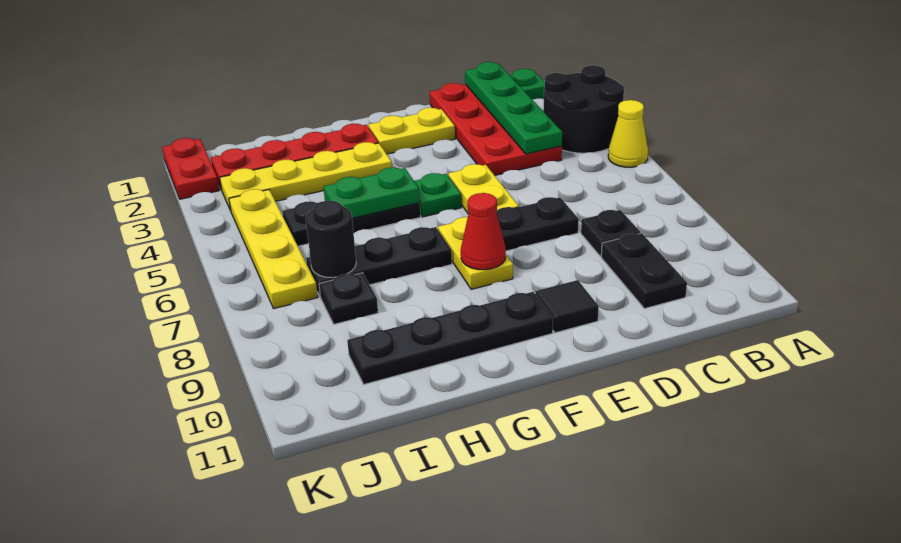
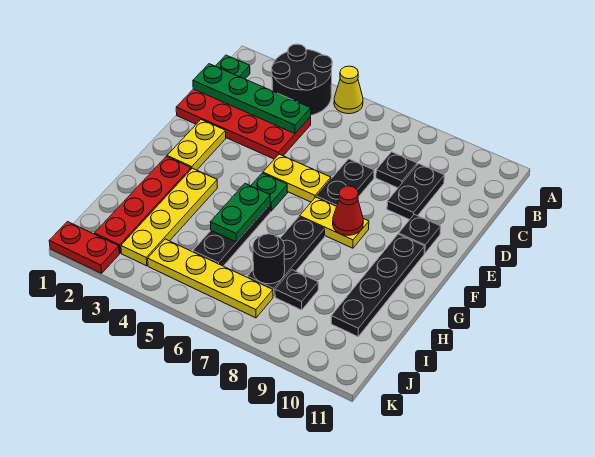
black 1x2 plate [601,233,687,309] -> black 1x2 plate turned to [387,164,444,220]
black 1x1 tile [535,280,599,333] -> black 1x1 plate [399,214,441,253]

